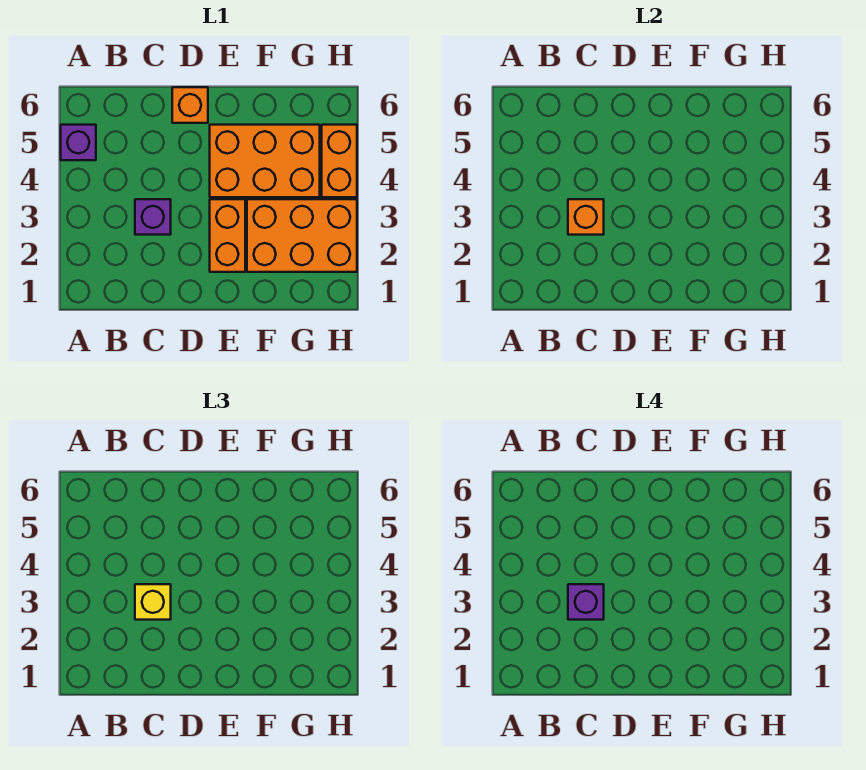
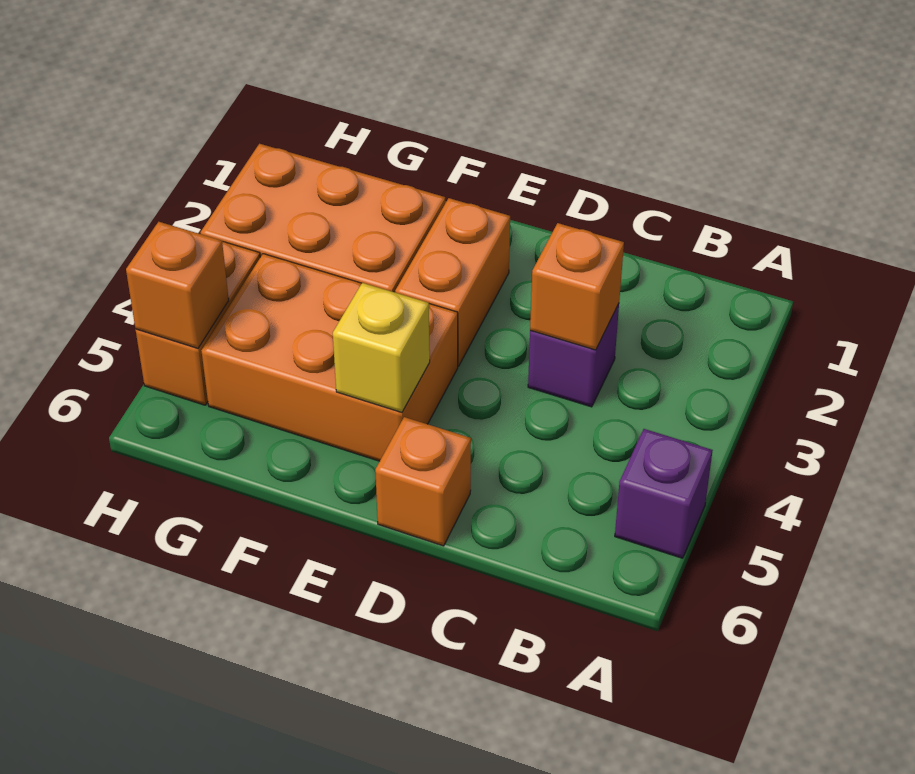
yellow 1x1 brick [135,584,171,620] -> yellow 1x1 brick moved to [333,283,430,412]
purple 1x1 brick [568,584,604,620] -> none
none -> orange 1x1 brick [126,222,229,348]

